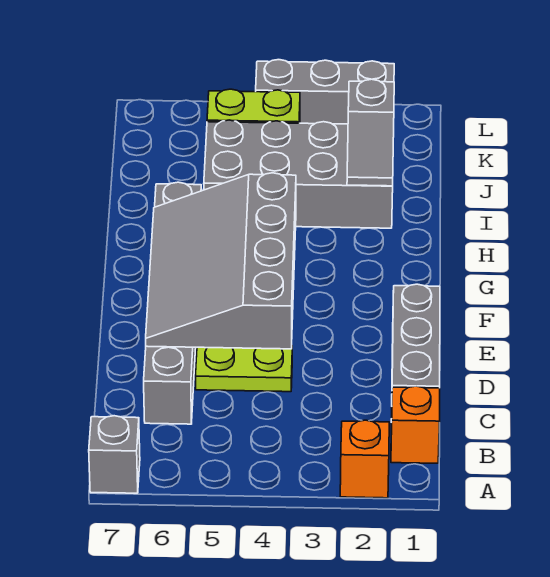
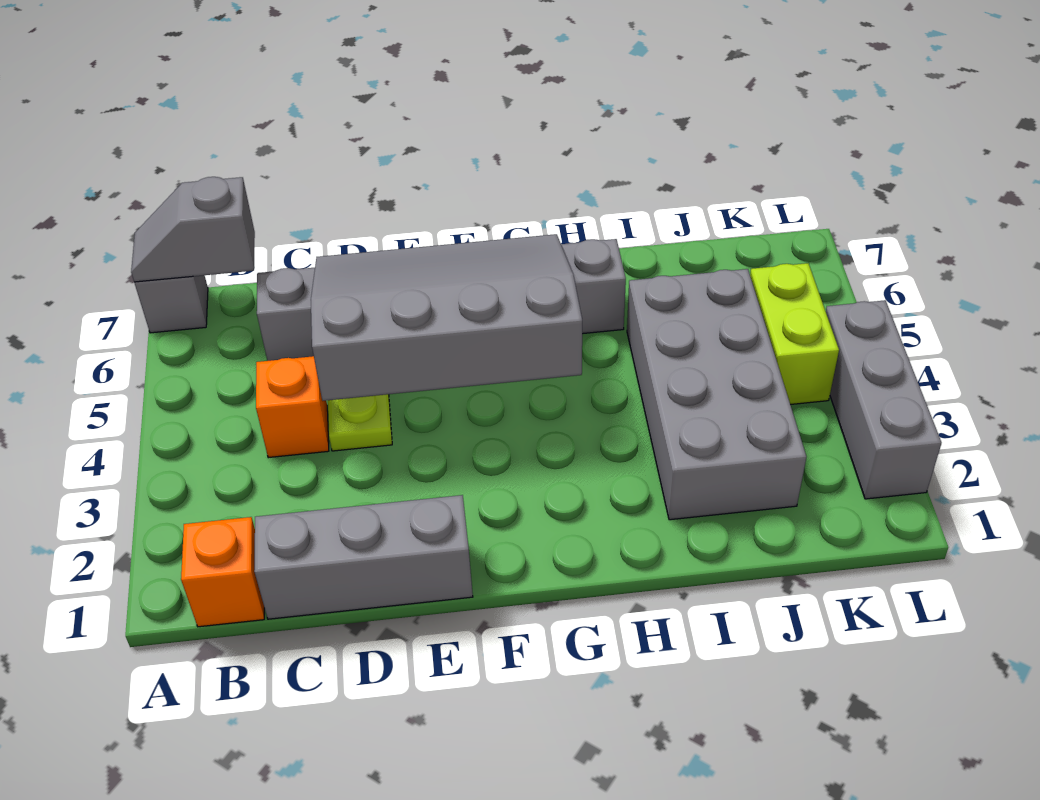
orange 1x1 brick [340,420,389,498] -> orange 1x1 brick moved to [256,356,329,458]
grey 1x2 slope [347,79,394,186] -> grey 1x2 slope moved to [131,177,255,282]

